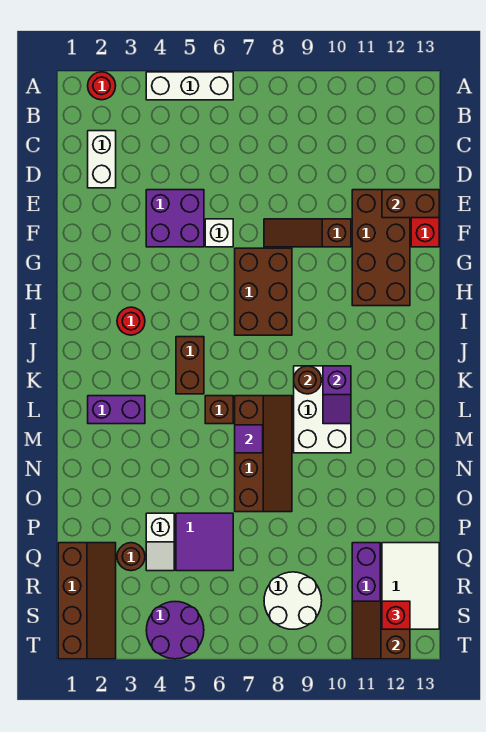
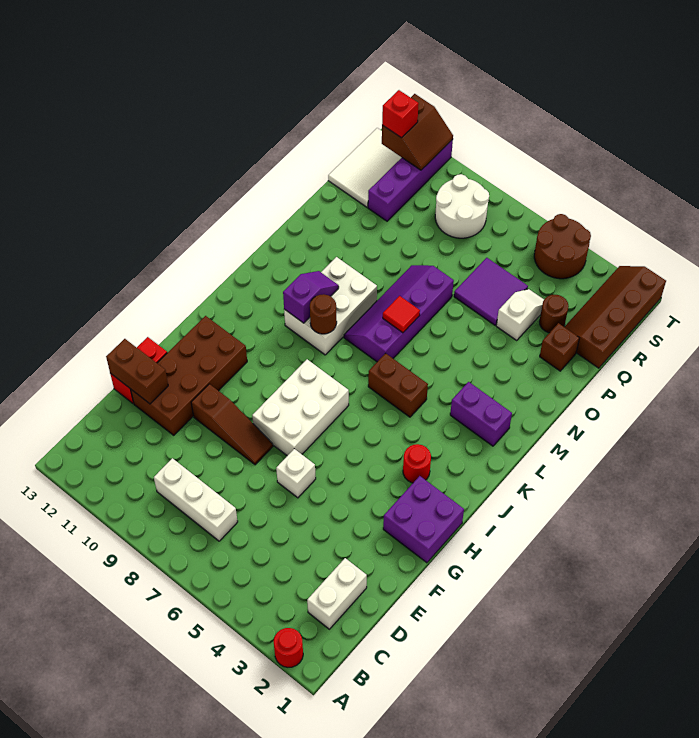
white 1x3 brick [146,72,233,100] -> white 1x3 brick moved to [154,458,238,541]
purple 2x2 brick [146,190,204,247] -> purple 2x2 brick moved to [383,476,464,563]
brown 2x3 brick [235,248,292,335] -> white 2x3 brick [252,359,349,456]
brown 1x2 brick [176,337,204,394] -> brown 1x2 brick turned to [368,353,428,417]
brown 1x1 brick [205,396,233,424] -> brown 1x1 brick moved to [540,323,579,371]
brown 2x4 slope [235,396,292,512] -> purple 2x4 slope [344,265,454,362]
purple 1x1 tile [235,425,263,453] -> red 1x1 tile [383,296,420,333]
purple 2x2 round brick [146,602,204,659] -> brown 2x2 round brick [534,214,591,279]

